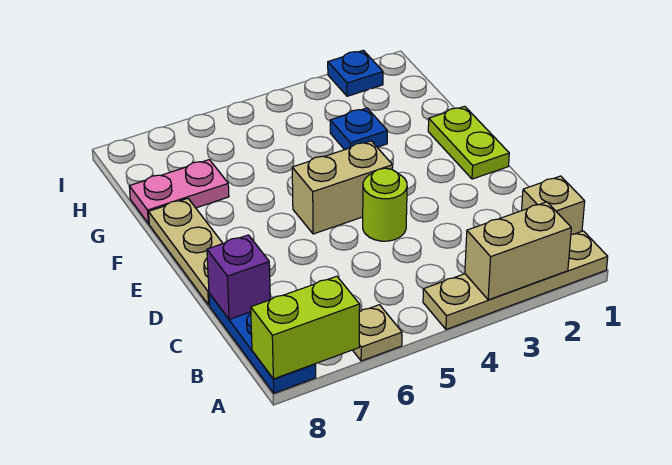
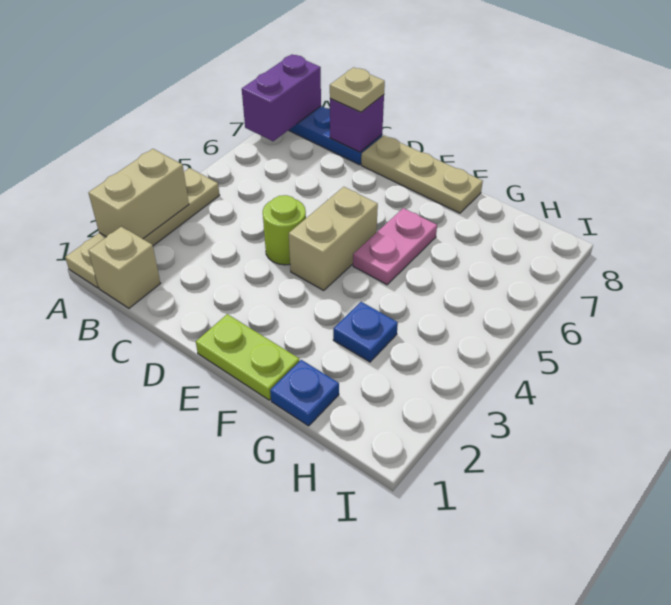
tan 1x1 plate [353,305,402,361] -> tan 1x1 plate moved to [330,67,385,112]
lime 1x2 brick [251,276,360,379] -> purple 1x2 brick [242,55,321,141]
pink 1x2 plate [129,160,229,224] -> pink 1x2 plate moved to [353,208,437,285]
blue 1x1 plate [328,50,383,96] -> blue 1x1 plate moved to [270,360,339,426]

